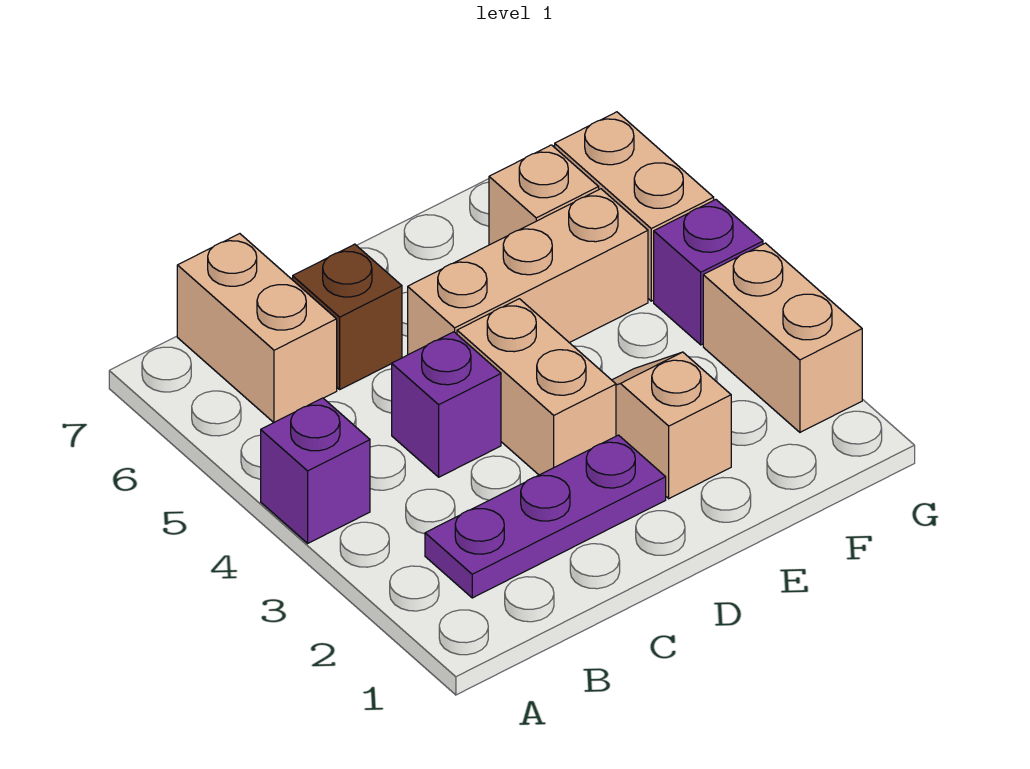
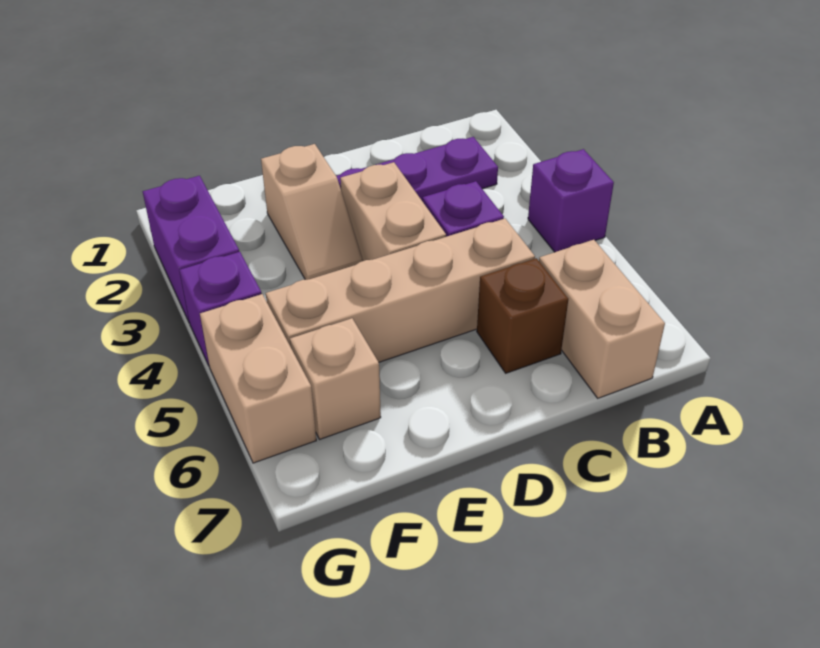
tan 1x3 brick [408,189,648,355] -> tan 1x4 brick [266,219,535,362]
tan 1x2 brick [703,243,862,432] -> purple 1x2 brick [143,176,239,323]

